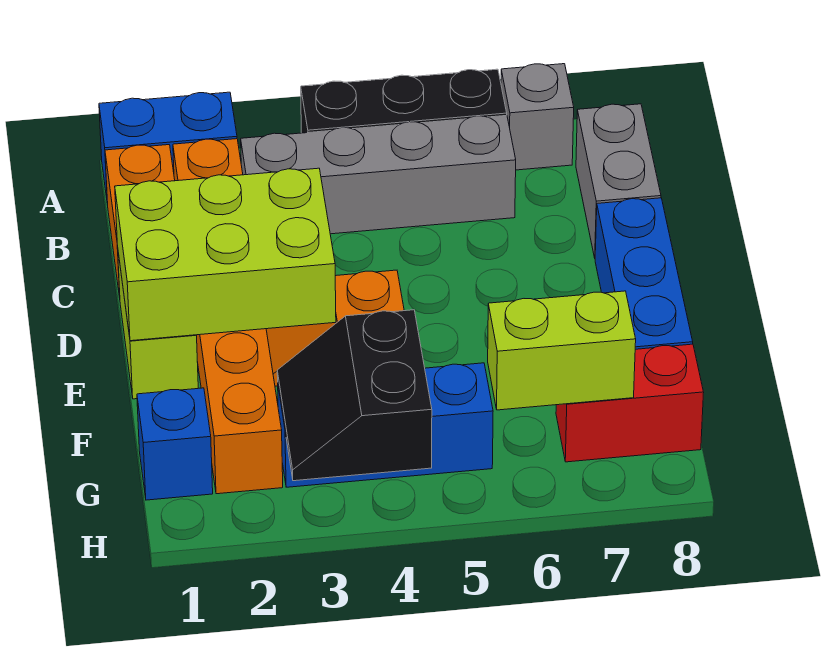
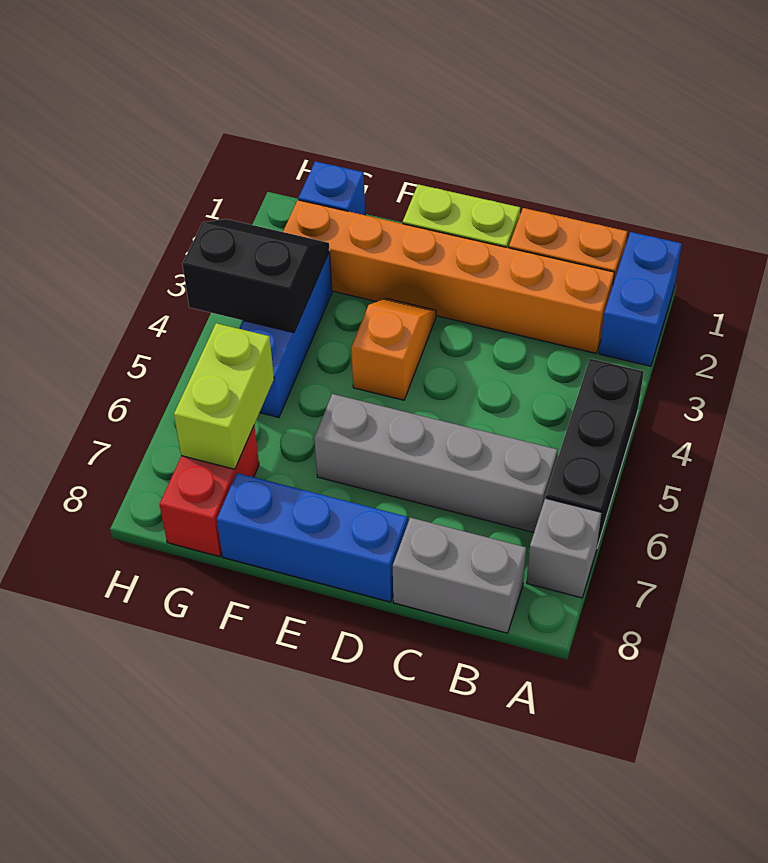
grey 1x4 brick [241,115,516,234] -> grey 1x4 brick turned to [314,394,557,532]
lime 2x3 brick [115,168,336,341] -> none

